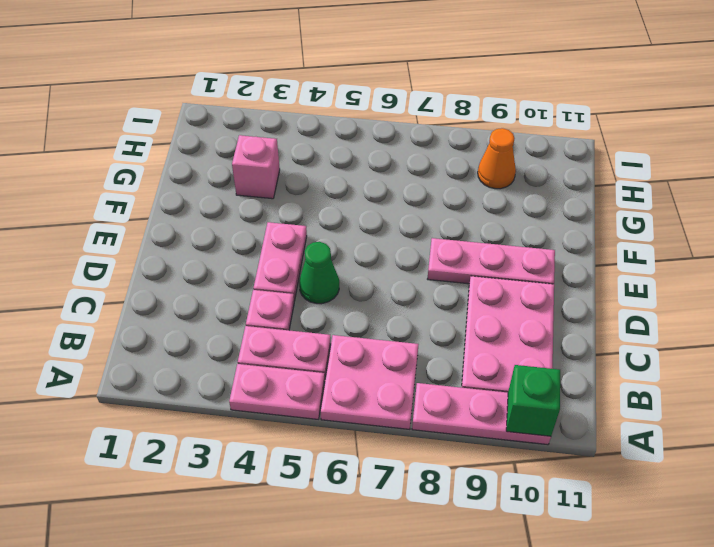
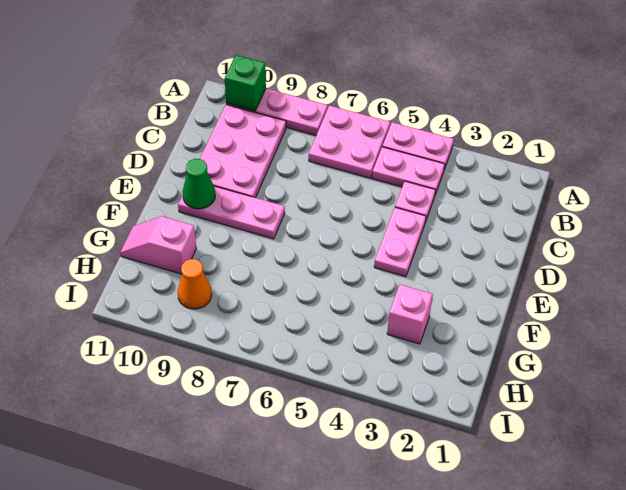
green 1x1 cone [299,242,339,304] -> green 1x1 cone moved to [183,159,215,209]
none -> pink 1x2 slope [120,216,196,274]

